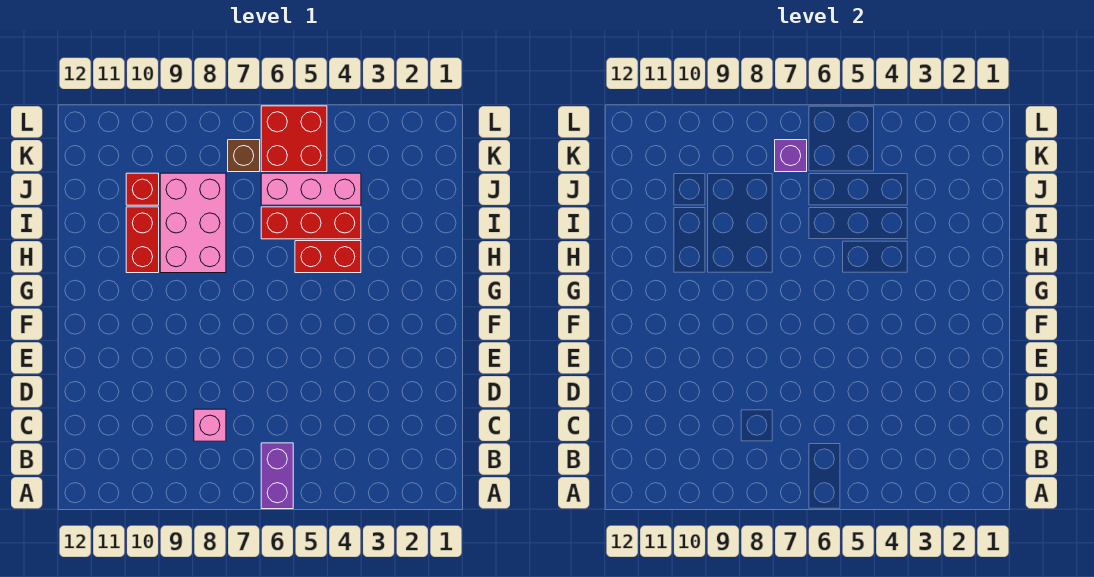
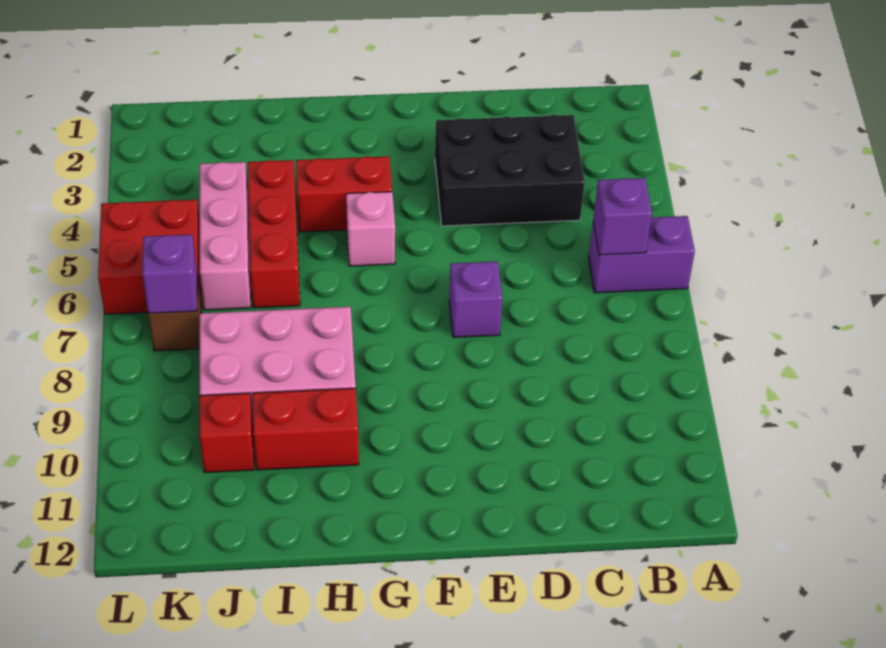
none -> purple 1x1 brick [593,178,652,255]
none -> black 2x3 brick [435,115,585,226]
pink 1x1 brick [194,409,226,441] -> pink 1x1 brick moved to [346,192,395,266]
none -> purple 1x1 brick [449,261,502,337]
red 1x2 brick [295,241,361,273] -> red 1x2 brick turned to [296,156,392,232]

